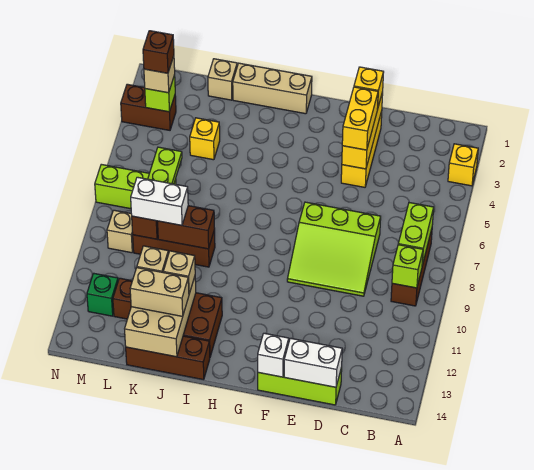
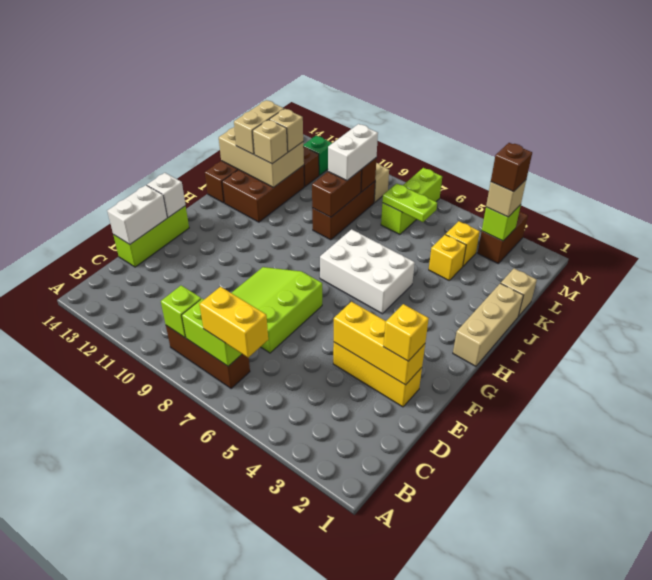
yellow 1x1 brick [448,144,478,186] -> yellow 1x1 brick moved to [446,221,480,266]
yellow 1x2 brick [342,87,378,150] -> yellow 1x2 brick moved to [200,287,268,358]
none -> white 2x3 brick [320,229,415,314]

